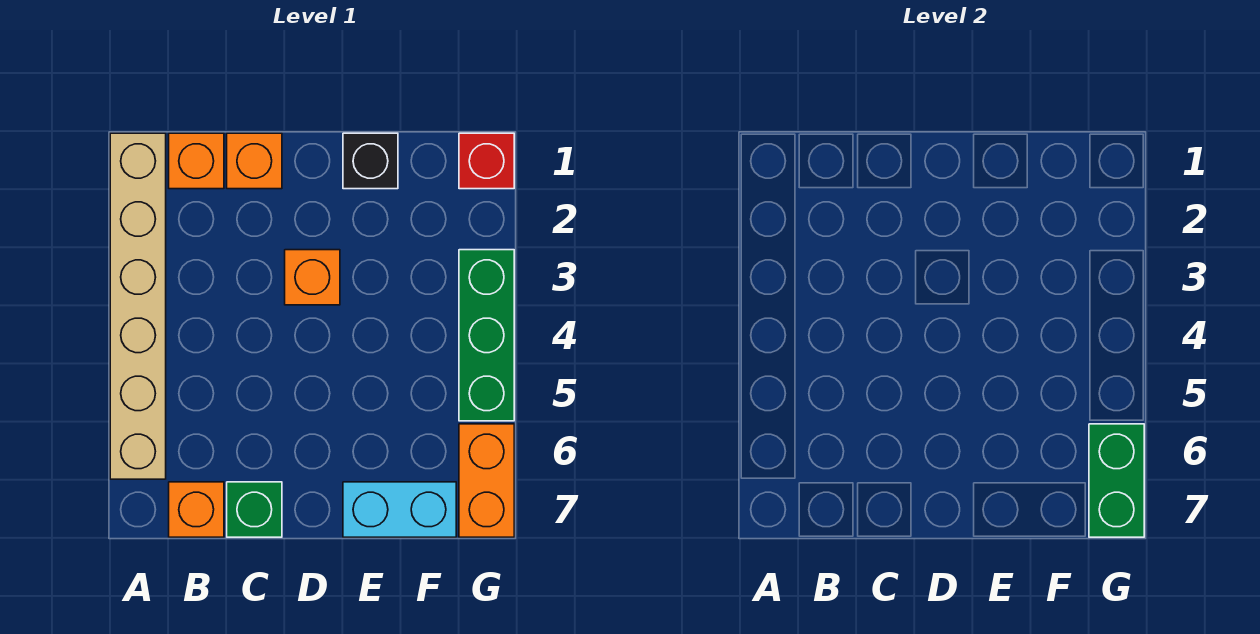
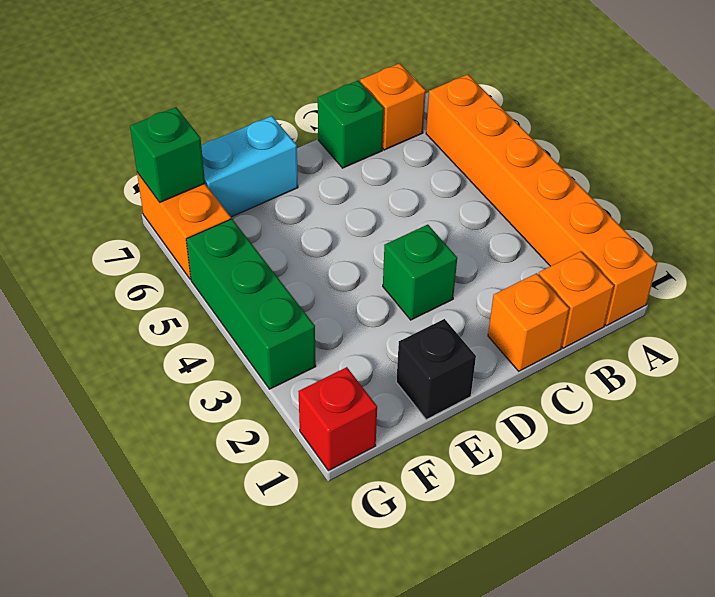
tan 1x6 brick [110,133,166,479] -> orange 1x6 brick [426,74,657,326]
orange 1x1 brick [285,250,340,305] -> green 1x1 brick [383,225,457,320]
green 1x2 brick [1089,424,1144,537] -> green 1x1 brick [130,107,205,202]

